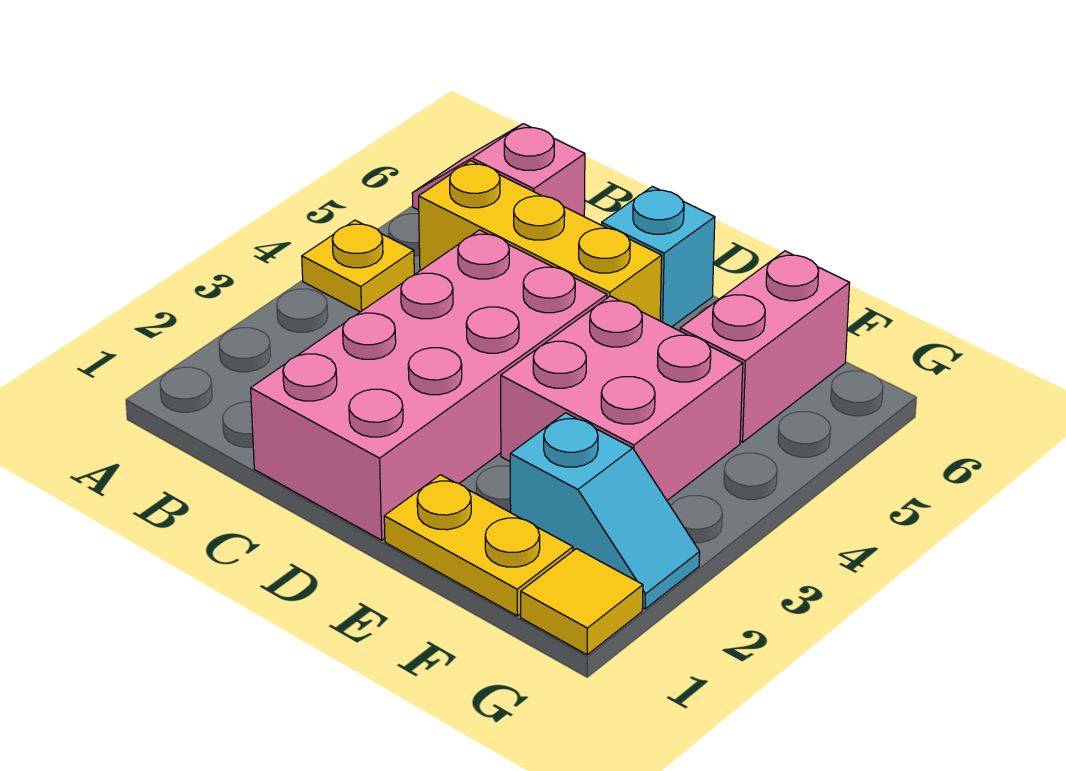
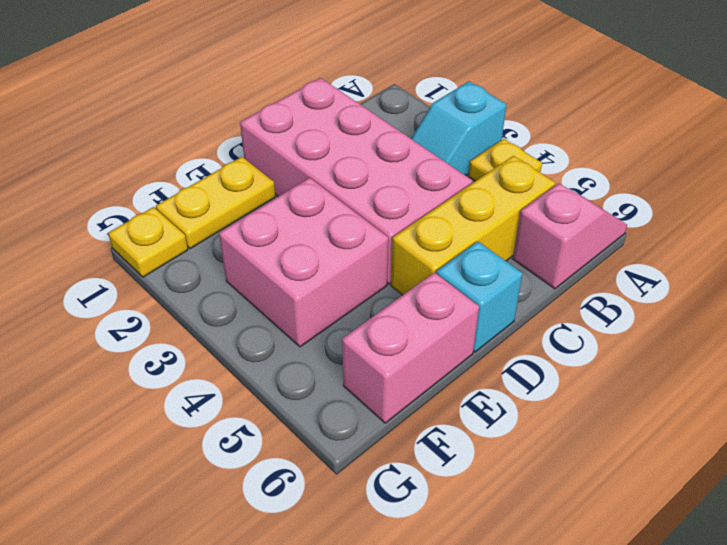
cyan 1x2 slope [510,413,700,609] -> cyan 1x2 slope moved to [411,81,506,176]
pink 1x2 brick [680,251,850,442] -> pink 1x2 brick turned to [342,272,479,423]
yellow 1x1 tile [521,549,643,655] -> yellow 1x1 plate [108,207,188,277]

